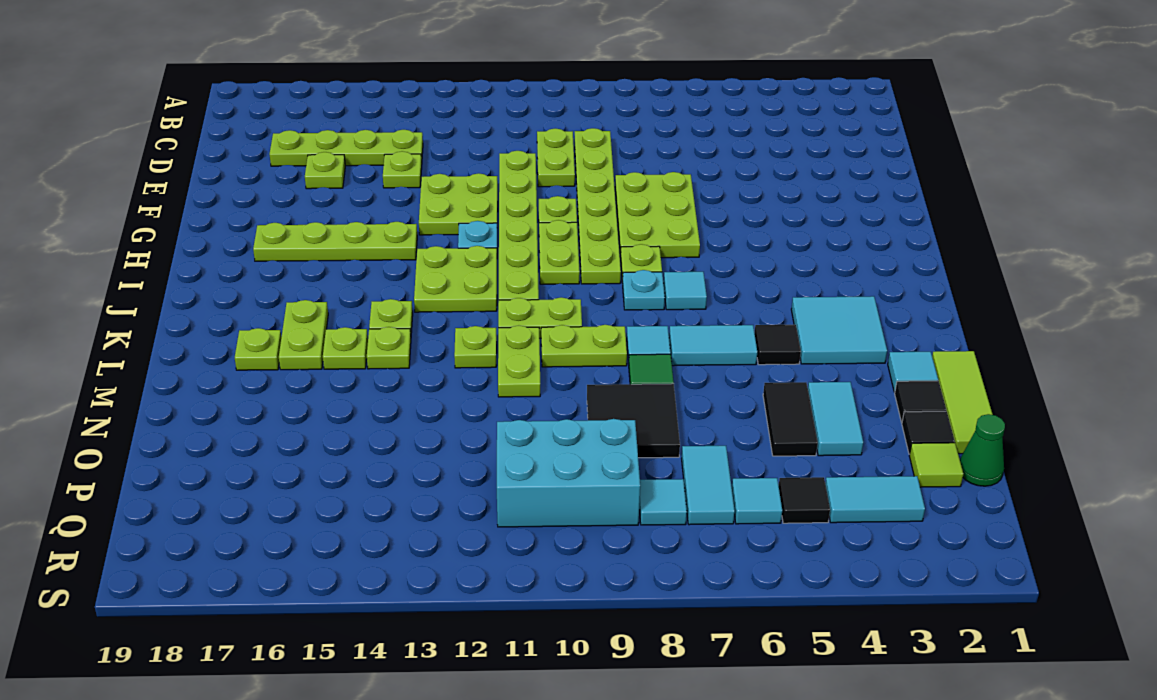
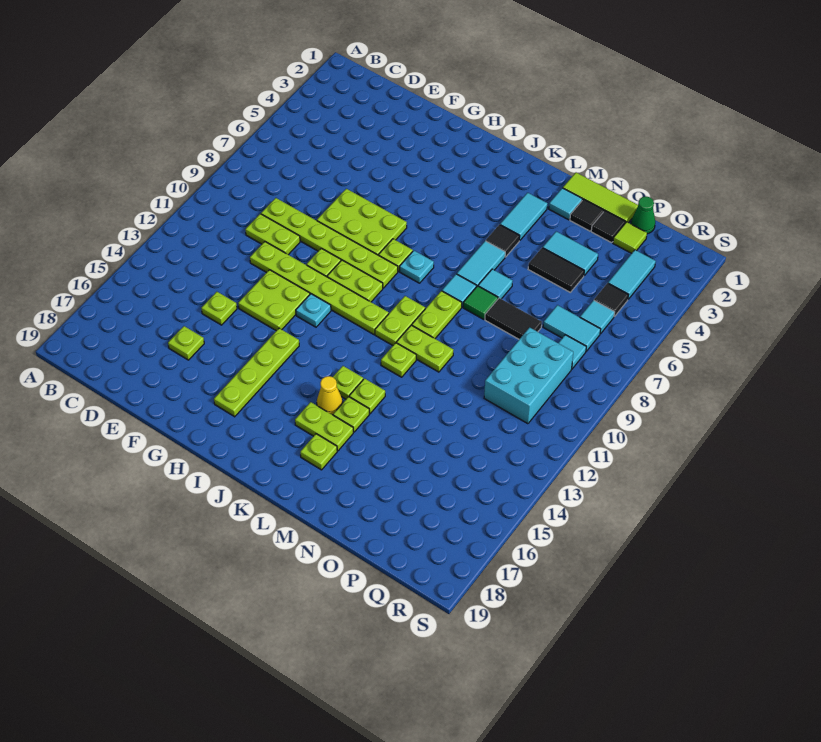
lime 1x4 plate [269,130,423,166] -> none
lime 2x2 plate [414,246,497,312] -> none
cyan 1x1 tile [664,272,707,310] -> cyan 1x1 tile moved to [478,269,512,299]
cyan 2x2 tile [791,296,887,364] -> cyan 1x2 tile [500,193,547,241]
none -> yellow 1x1 cone [317,376,342,415]
black 2x2 tile [587,384,680,458] -> black 1x2 tile [485,298,542,339]

